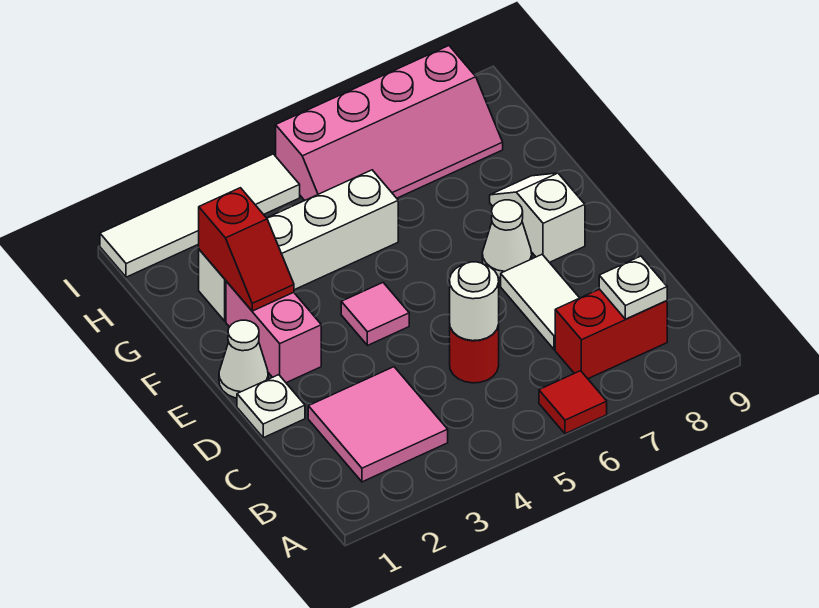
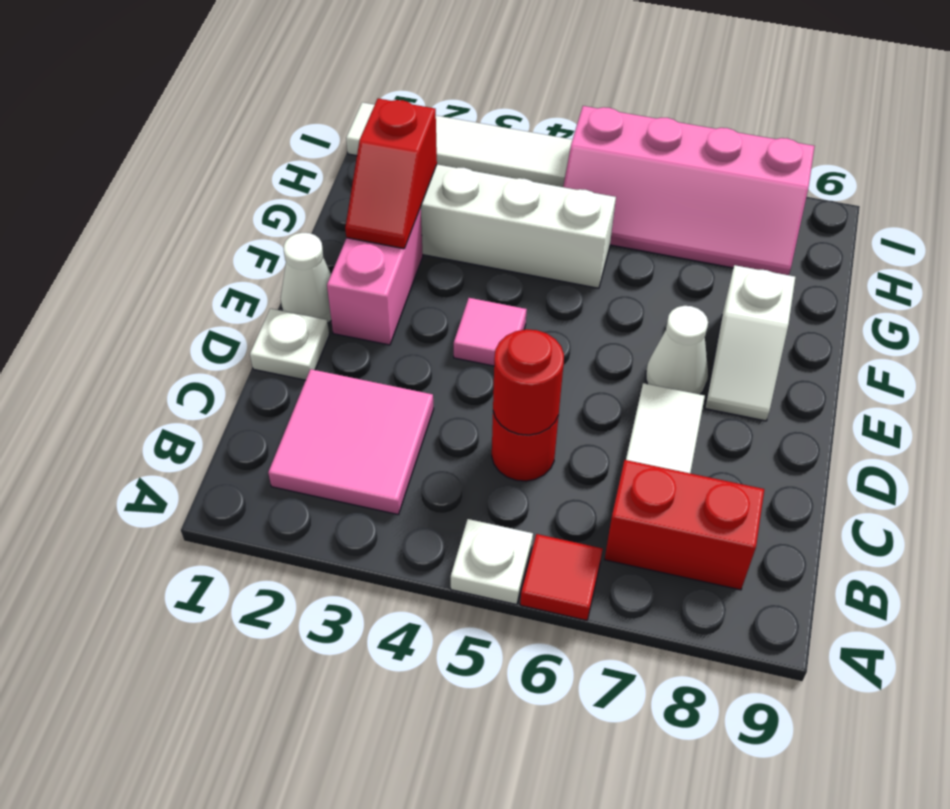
white 1x1 plate [599,256,667,319] -> white 1x1 plate moved to [451,519,533,605]
white 1x1 round brick [450,262,499,341] -> red 1x1 round brick [493,329,564,435]
white 1x2 slope [490,173,585,263] -> white 1x2 slope turned to [705,265,795,421]

